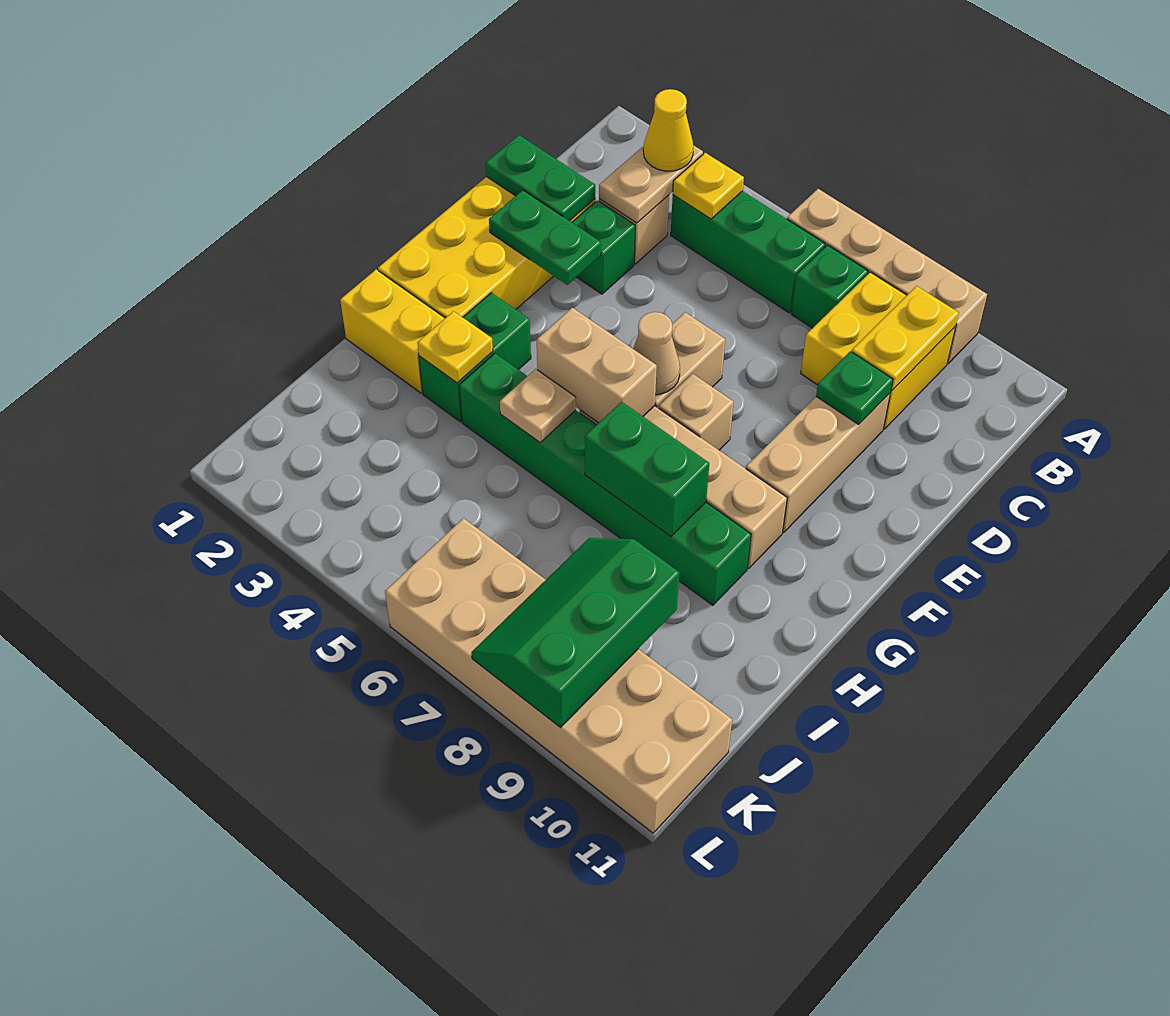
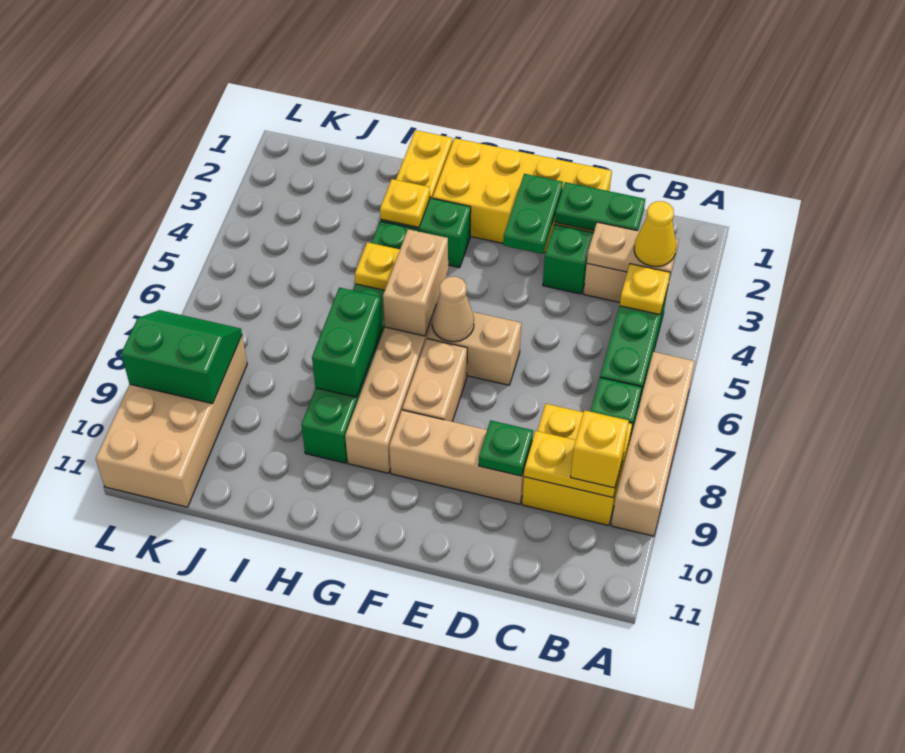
none -> yellow 1x1 brick [571,410,629,488]
green 1x2 plate [486,135,595,221] -> green 1x2 plate turned to [555,182,645,231]
tan 1x1 brick [659,374,734,450] -> tan 1x2 brick [402,339,467,422]
tan 1x1 plate [500,369,576,442] -> yellow 1x1 plate [355,242,400,290]
green 2x3 slope [471,538,679,727] -> green 2x2 slope [121,310,242,404]
tan 2x6 brick [385,518,732,833] -> tan 2x4 brick [96,336,247,507]

